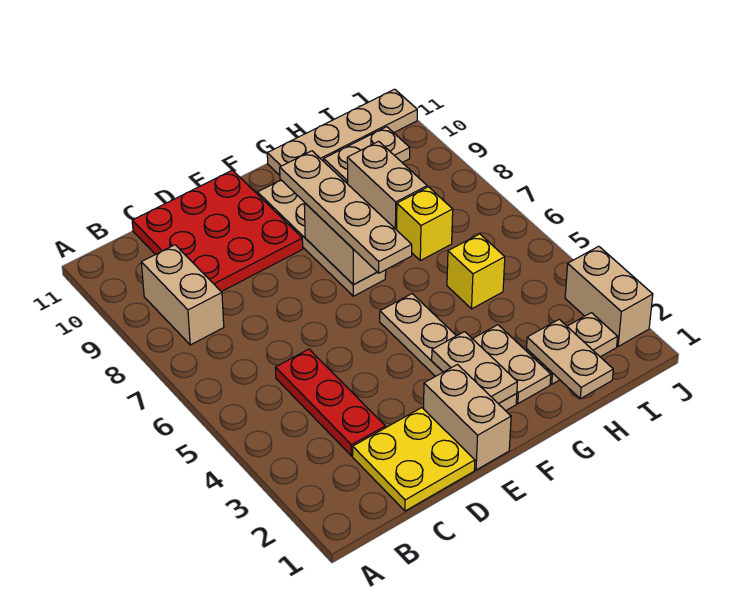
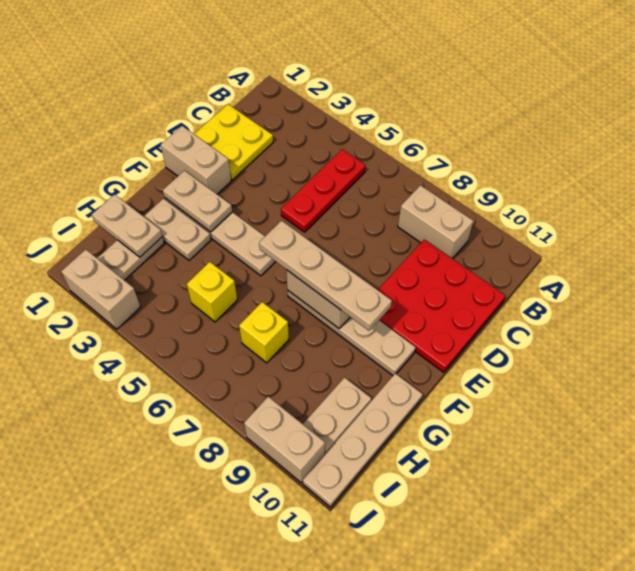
red 1x3 plate [275,349,385,456] -> red 1x3 plate turned to [281,149,366,232]
tan 1x2 brick [347,141,427,230] -> tan 1x2 brick moved to [244,397,325,483]

